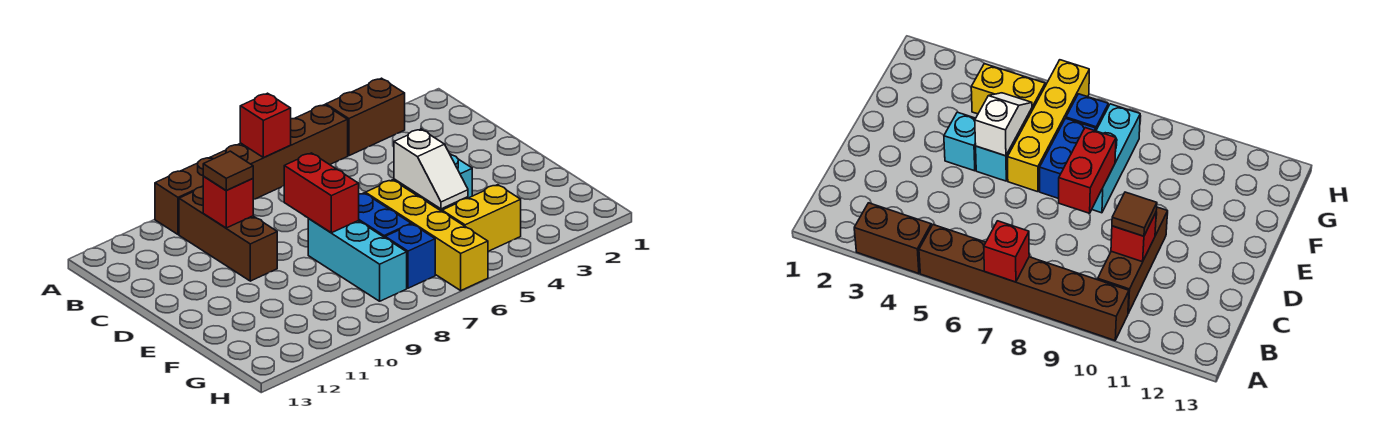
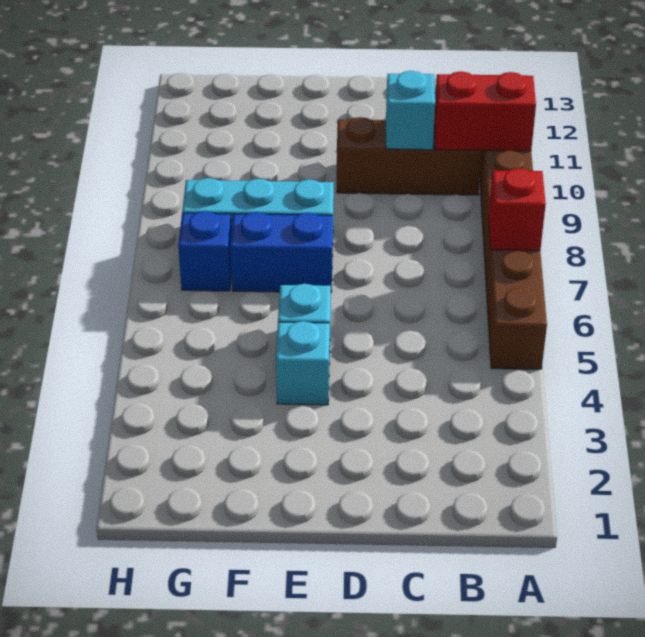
brown 1x2 brick [326,78,405,156] -> none
red 1x1 brick [203,176,253,228] -> cyan 1x1 brick [386,71,435,150]
brown 1x1 tile [203,151,253,190] -> none
red 1x2 brick [284,153,359,233] -> red 1x2 brick moved to [434,71,536,151]
white 1x2 slope [394,129,468,209] -> none
yellow 1x4 brick [365,180,488,290] -> none
yellow 1x2 brick [442,185,521,251] -> none

